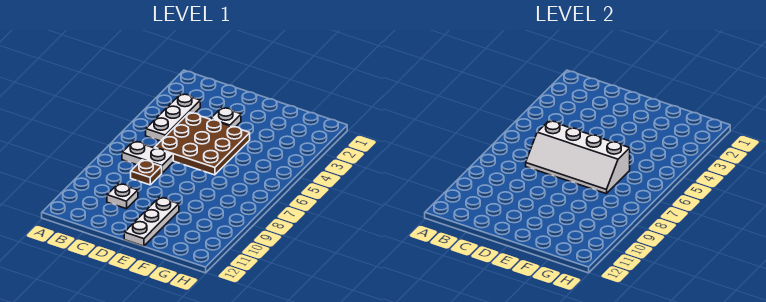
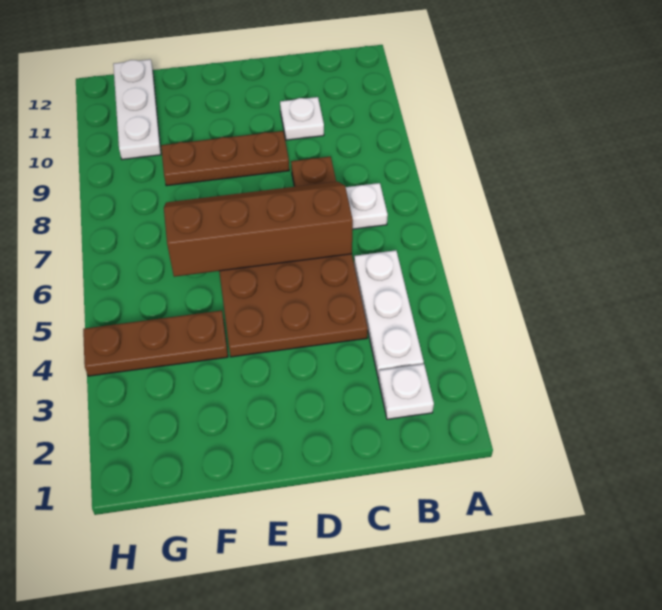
white 2x4 slope [526,121,630,194] -> brown 2x4 slope [164,182,353,277]
white 1x1 plate [211,108,241,127] -> white 1x1 plate moved to [378,364,434,419]
none -> brown 1x3 plate [161,131,289,186]
white 1x3 plate [124,197,179,246] -> white 1x3 plate moved to [113,59,161,159]
none -> brown 1x3 plate [83,310,228,376]

